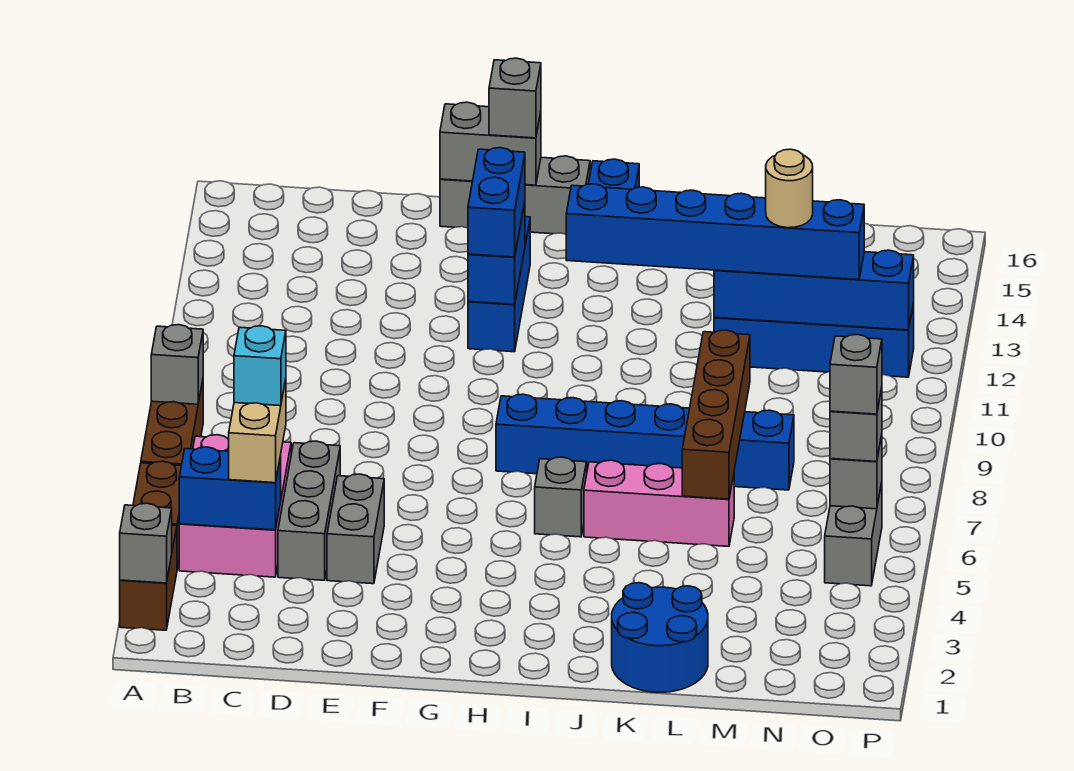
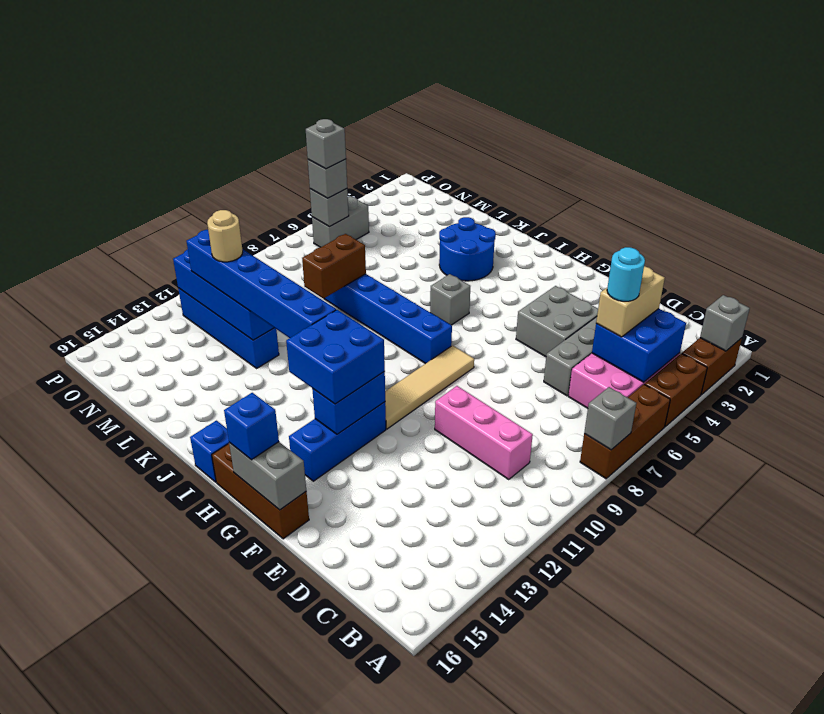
blue 1x2 brick [179,447,281,530] -> blue 2x2 brick [592,309,686,382]
cyan 1x1 brick [234,326,286,406] -> cyan 1x1 round brick [607,247,645,301]
grey 1x2 brick [327,474,384,584] -> grey 2x2 brick [516,286,598,357]
grey 1x3 brick [440,156,590,234] -> brown 1x3 brick [212,444,309,539]
none -> tan 1x4 tile [385,345,474,429]
blue 1x2 brick [468,148,525,257] -> blue 2x2 brick [286,310,385,404]
grey 1x1 brick [489,58,541,138] -> blue 1x1 brick [224,393,279,460]
pink 1x3 brick [584,460,734,546] -> pink 1x3 brick moved to [435,386,533,479]
blue 2x2 round brick [612,583,708,692] -> blue 2x2 round brick moved to [439,217,496,281]
brown 1x4 brick [682,330,750,499] -> brown 1x2 brick [302,234,366,299]

